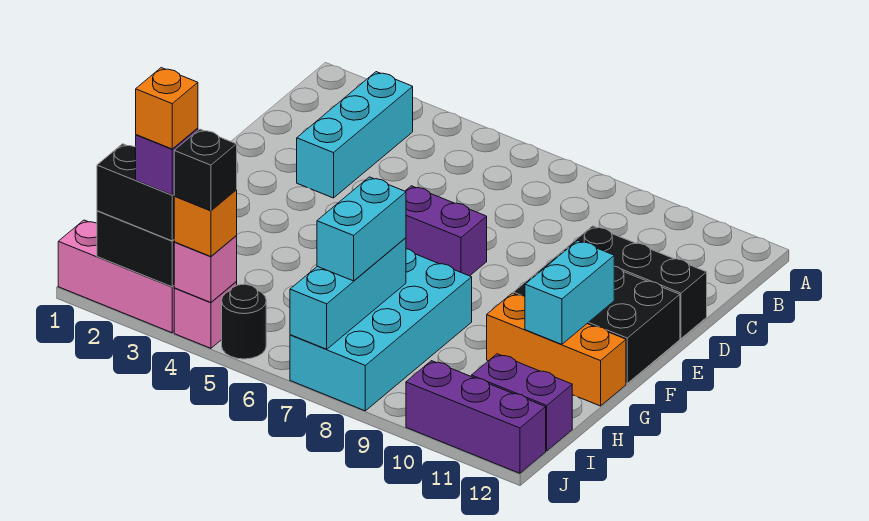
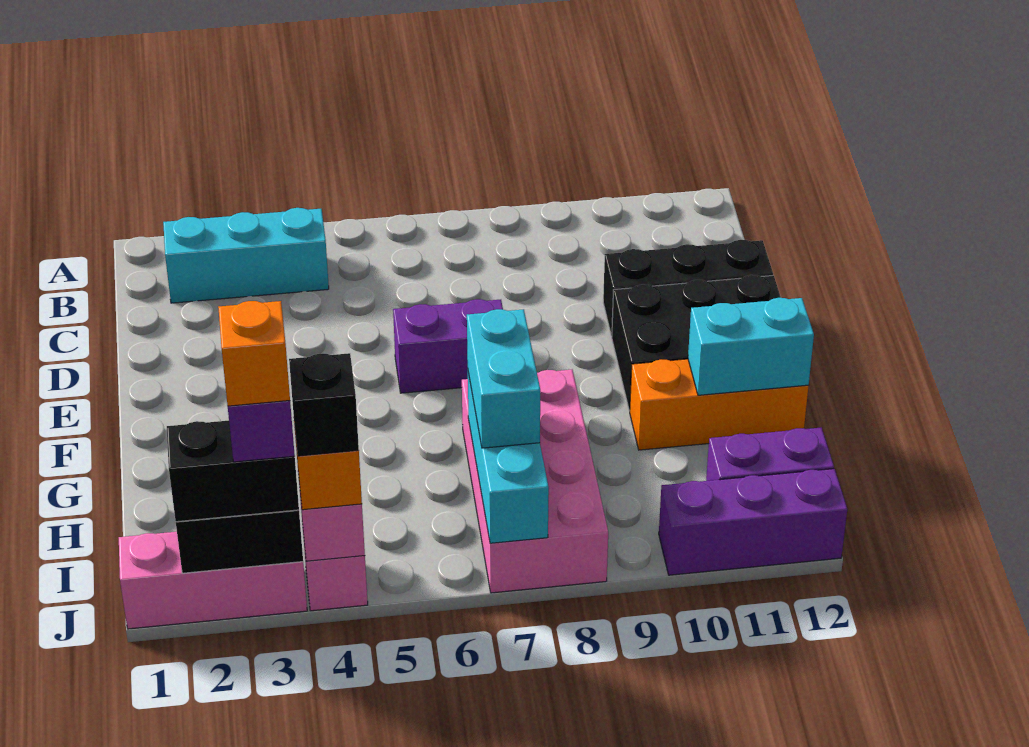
cyan 1x3 brick [297,72,413,198] -> cyan 1x3 brick turned to [163,208,329,303]
cyan 1x2 brick [525,241,614,344] -> cyan 1x2 brick turned to [688,298,814,395]
cyan 2x4 brick [290,249,472,411] -> pink 2x4 brick [462,370,608,593]
black 1x1 round brick [222,284,266,359] -> none

